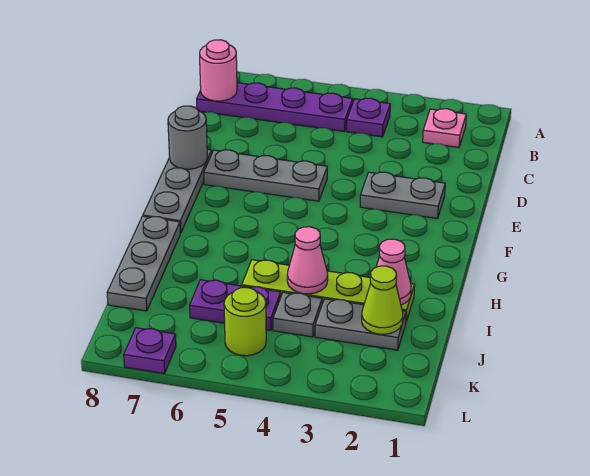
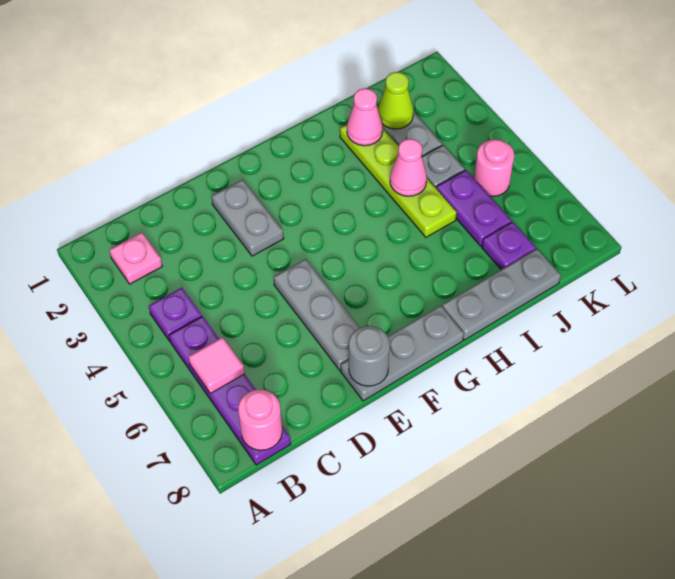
none -> pink 1x1 tile [188,337,245,393]
lime 1x1 round brick [224,288,266,356] -> pink 1x1 round brick [474,139,514,196]
purple 1x1 plate [124,328,176,374] -> purple 1x1 plate moved to [482,222,536,270]

